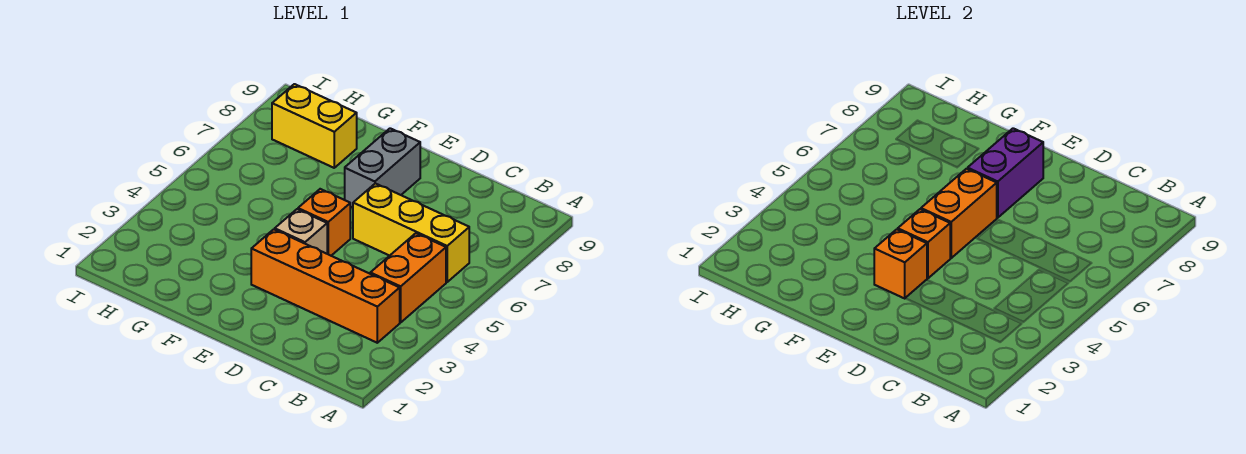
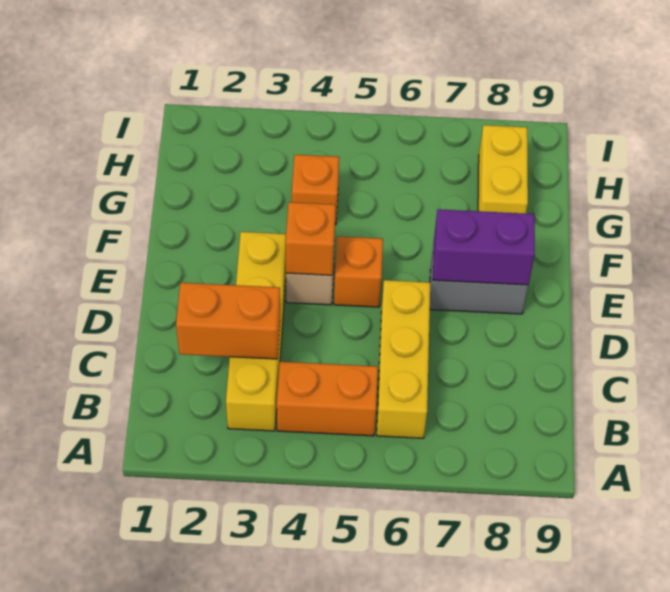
orange 1x4 brick [251,229,400,343] -> yellow 1x4 brick [226,232,286,431]
orange 1x1 brick [874,229,927,298] -> orange 1x1 brick moved to [292,155,339,225]
orange 1x2 brick [921,169,997,258] -> orange 1x2 brick moved to [176,283,280,359]

